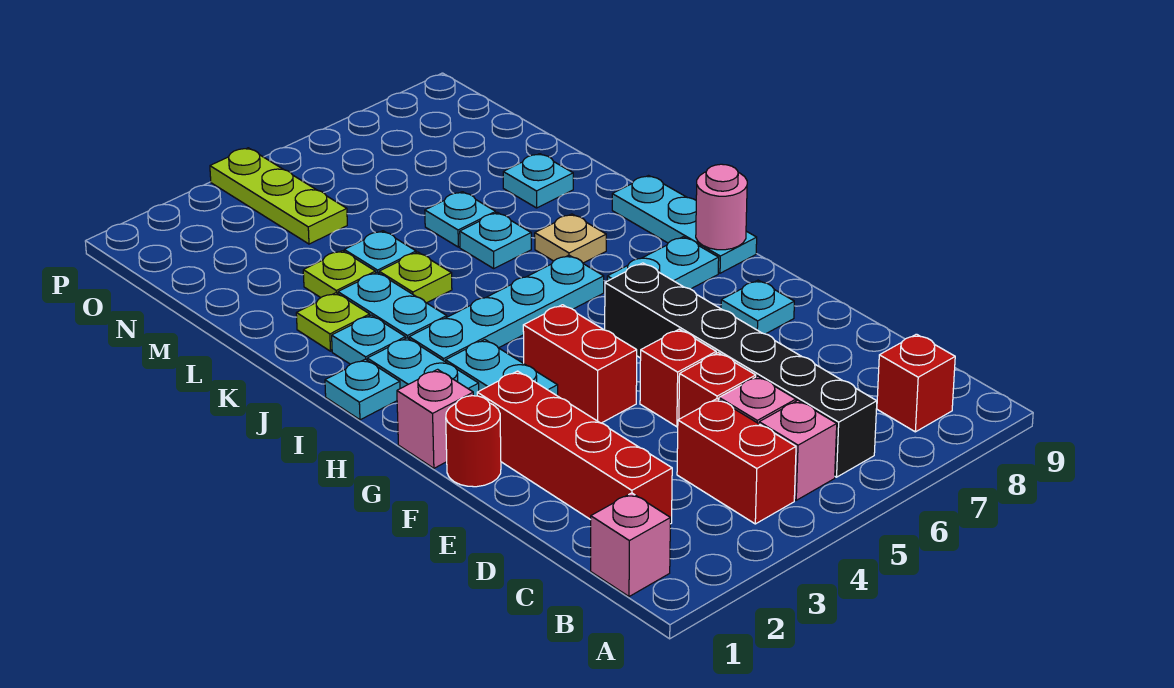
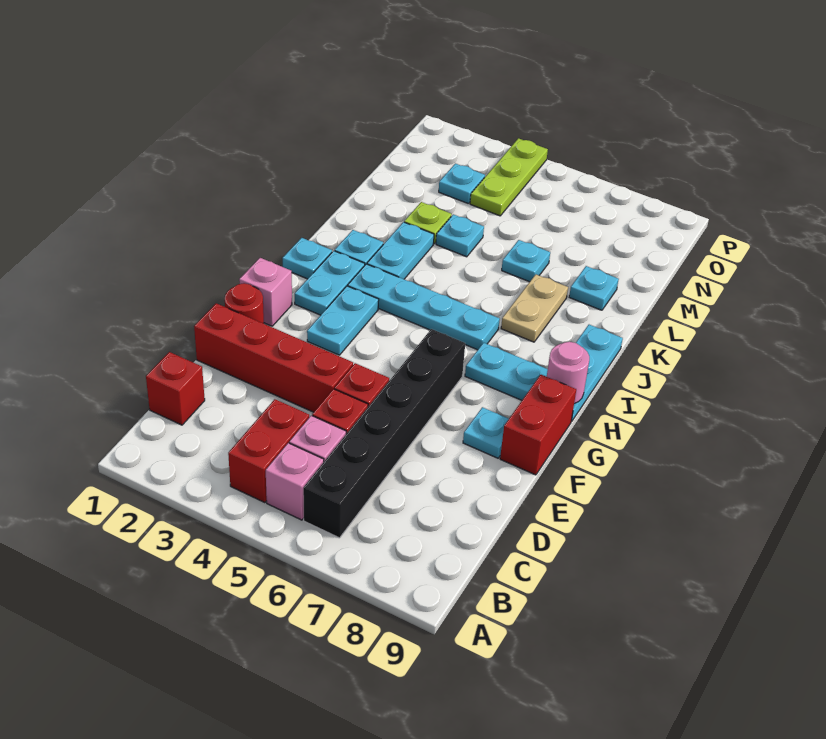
pink 1x1 brick [591,493,670,597] -> none
red 1x1 brick [877,334,955,432] -> red 1x1 brick moved to [146,352,205,425]
red 1x4 brick [477,371,672,524] -> red 1x4 brick turned to [194,303,353,412]
red 1x2 brick [523,305,637,423] -> red 1x2 brick moved to [500,375,576,475]
tan 1x1 plate [535,214,606,263] -> tan 1x2 plate [501,275,568,342]
lime 1x1 plate [296,293,370,351] -> none
lime 1x1 plate [379,252,452,303] -> none
cyan 1x1 plate [460,213,531,268] -> cyan 1x1 plate moved to [439,164,485,204]

